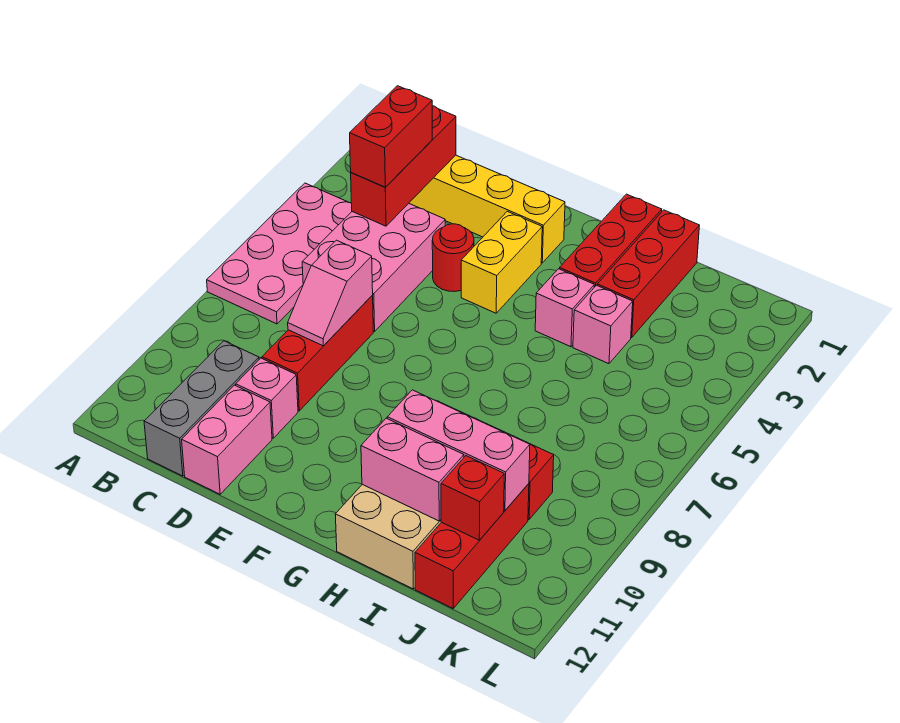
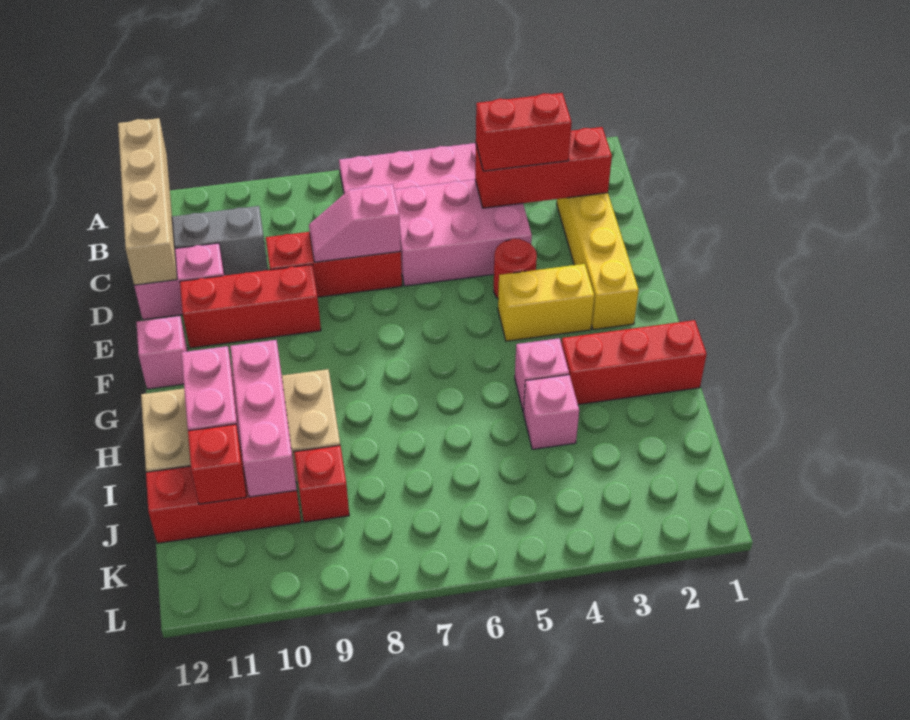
none -> tan 1x4 brick [118,118,177,285]
pink 1x1 brick [236,358,298,438] -> pink 1x1 brick moved to [136,316,188,389]
red 1x3 brick [597,210,700,338] -> red 1x3 brick moved to [180,265,321,348]

